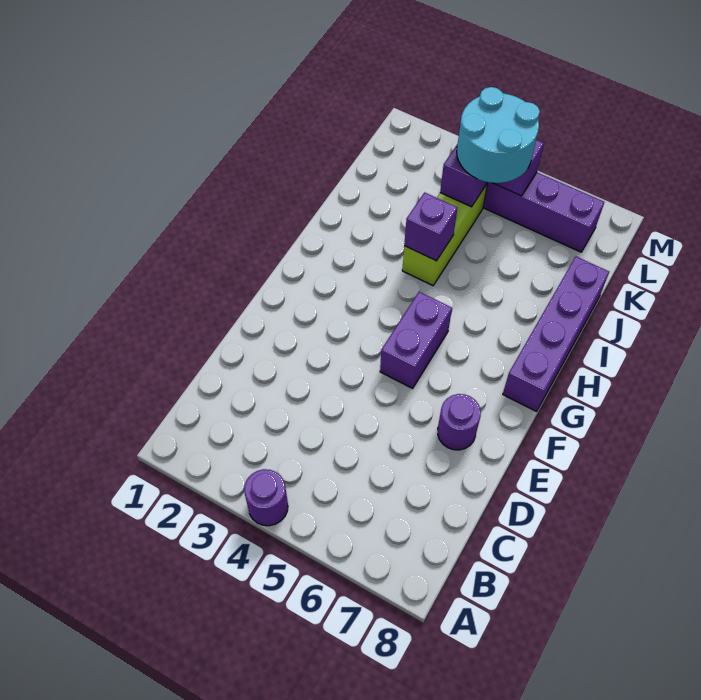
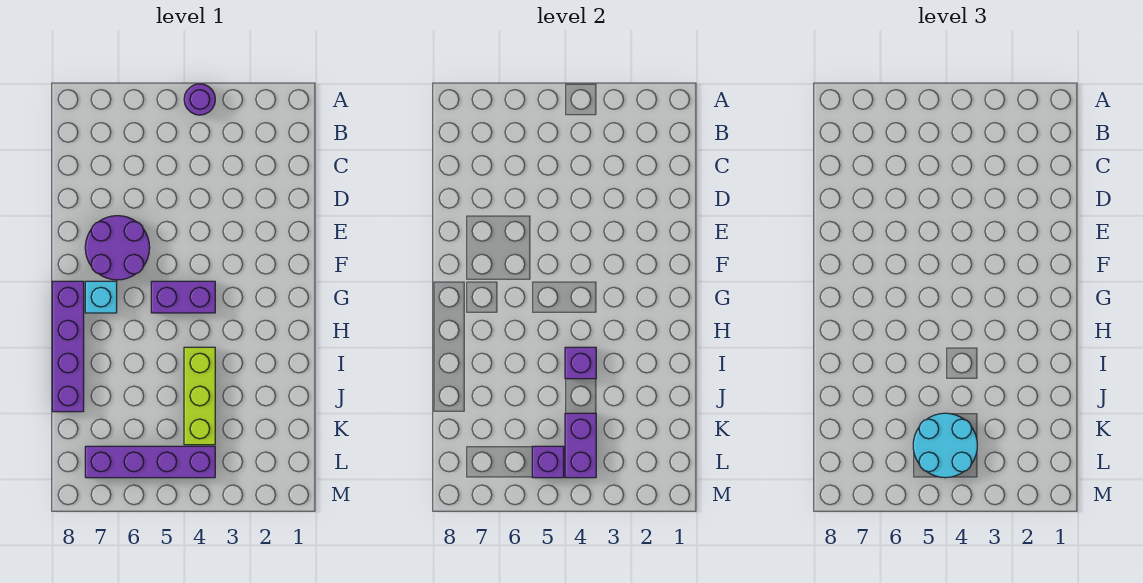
purple 1x1 round brick [438,394,481,450] -> purple 2x2 round brick [85,216,150,280]
purple 1x2 brick [380,292,452,388] -> purple 1x2 brick turned to [151,281,215,313]
none -> cyan 1x1 brick [85,281,117,313]

